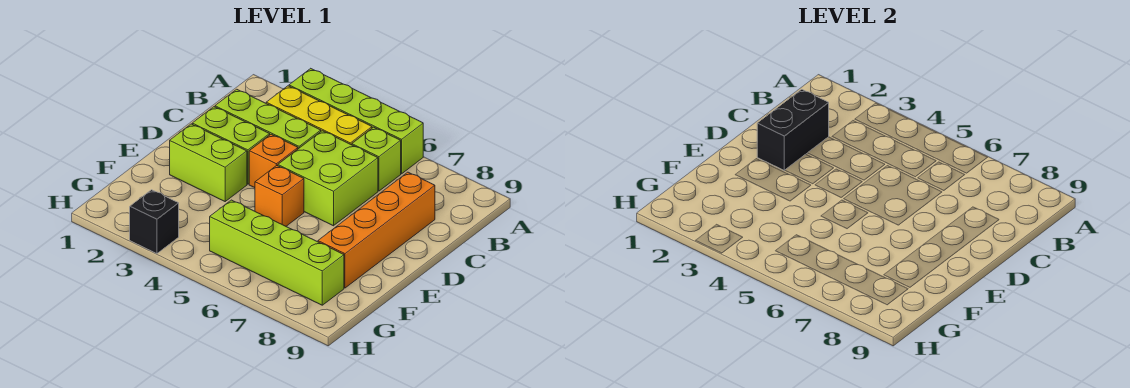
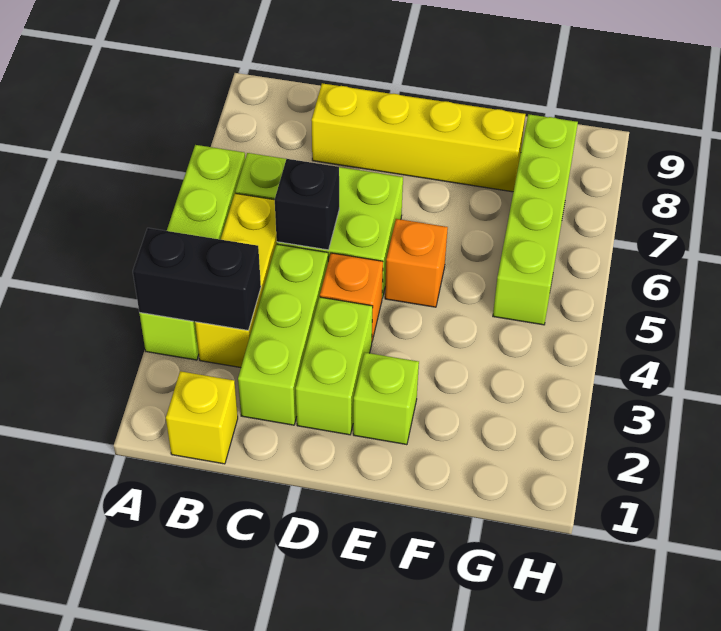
none -> yellow 1x1 brick [166,371,238,464]
black 1x2 brick [757,89,829,170] -> black 1x2 brick moved to [133,228,261,331]
orange 1x4 brick [318,172,435,288] -> yellow 1x4 brick [311,83,525,192]
lime 1x2 brick [170,124,247,201] -> lime 1x1 brick [353,353,419,445]
black 1x1 brick [130,190,179,254] -> black 1x1 brick moved to [275,159,339,250]

